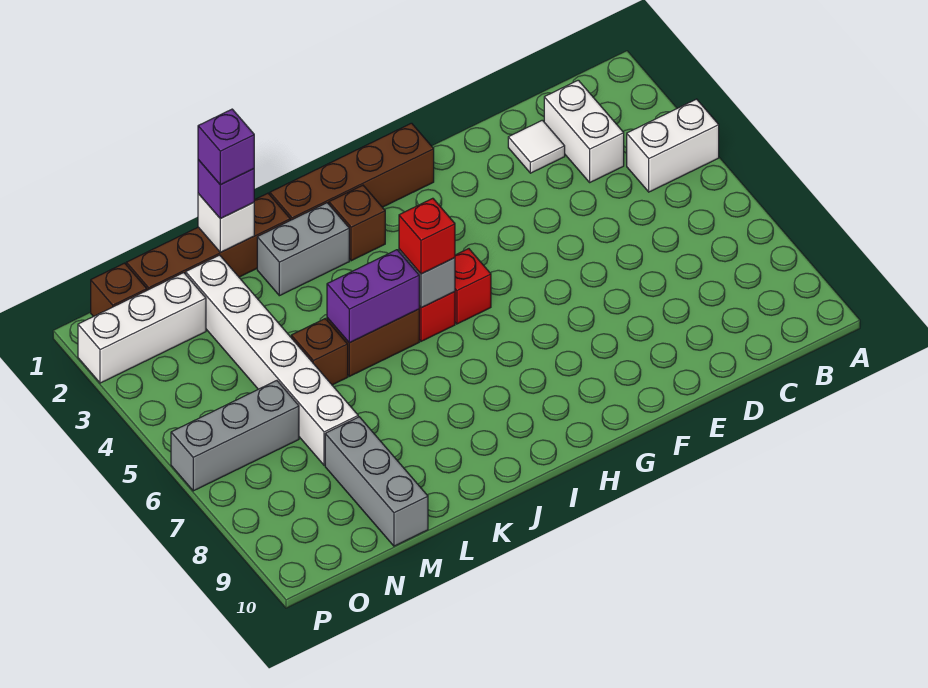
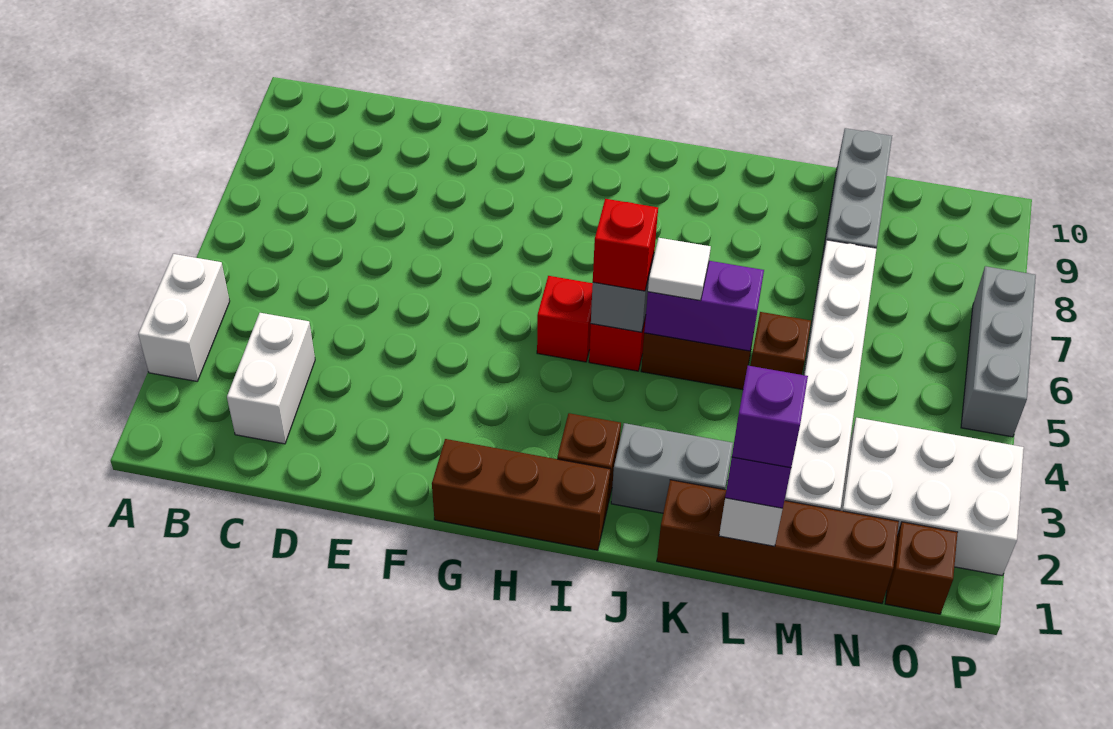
white 1x2 brick [627,99,719,192] -> white 1x2 brick turned to [138,254,230,381]
white 1x1 tile [508,120,565,173] -> white 1x1 tile moved to [648,238,711,301]
brown 1x4 brick [270,123,434,220] -> brown 1x3 brick [432,439,611,550]
white 1x3 brick [78,273,206,383] -> white 2x3 brick [840,418,1024,576]
grey 1x3 brick [171,381,299,491] -> grey 1x3 brick turned to [961,266,1036,437]

